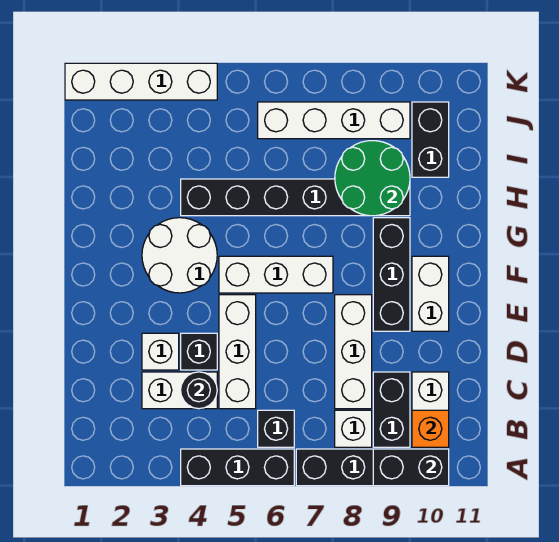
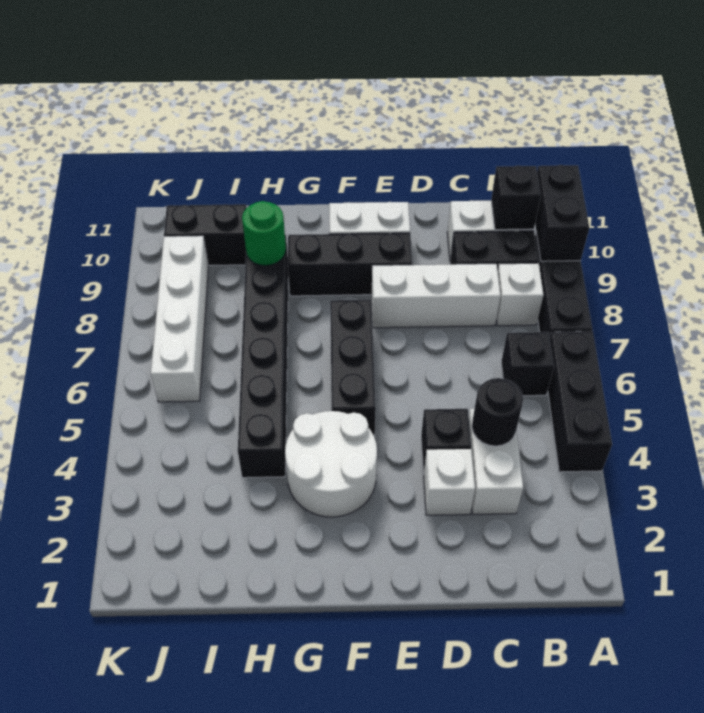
orange 1x1 brick [412,410,449,447] -> black 1x1 brick [491,165,541,230]
white 1x3 brick [219,295,256,409] -> none
white 1x3 brick [219,256,333,293] -> black 1x3 brick [330,300,376,436]
green 2x2 round brick [335,141,410,216] -> green 1x1 round brick [242,201,286,266]
white 1x4 brick [65,63,217,100] -> none

